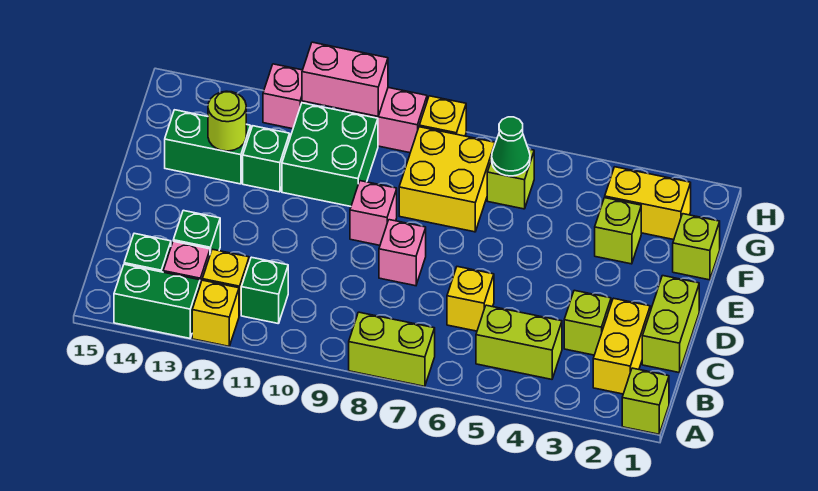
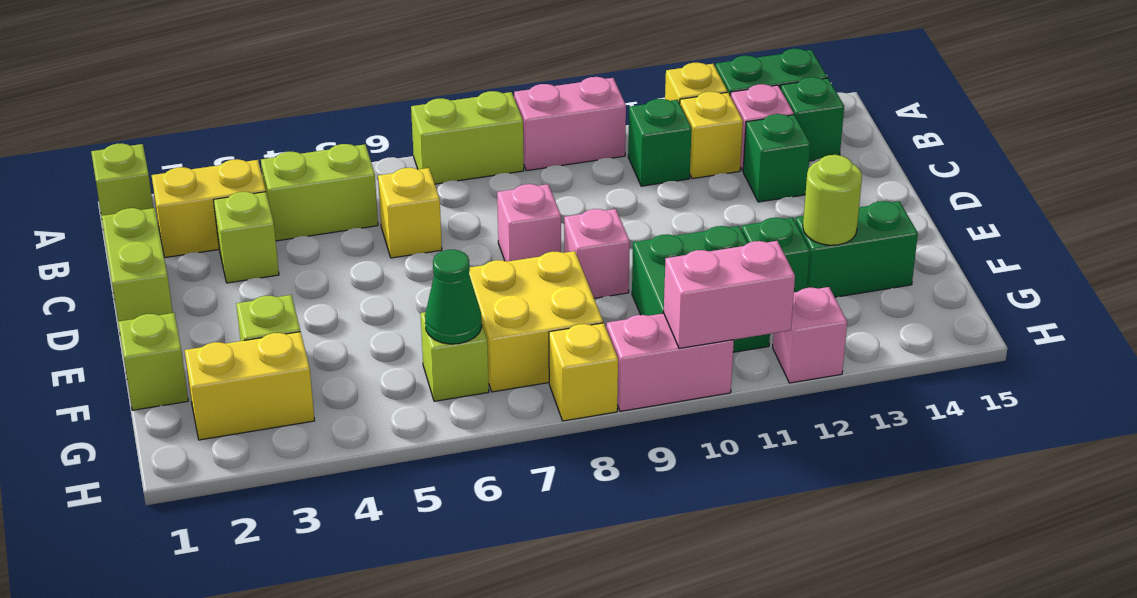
none -> pink 1x2 brick [514,77,626,171]
yellow 1x2 brick [593,298,650,394] -> yellow 1x2 brick turned to [152,159,266,258]

